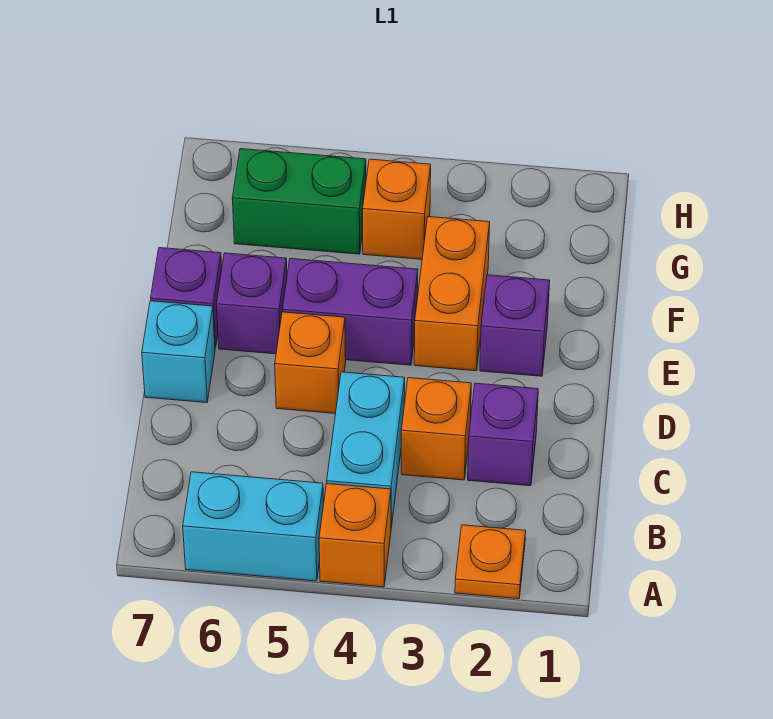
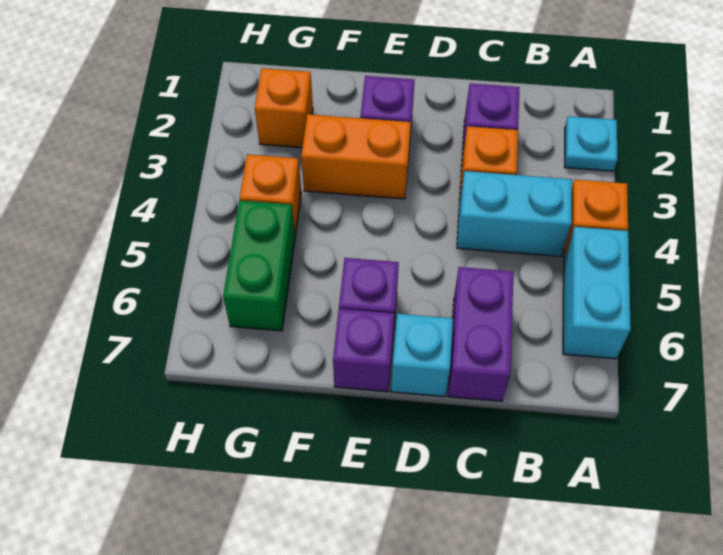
orange 1x1 plate [455,525,526,599] -> cyan 1x1 plate [565,116,617,171]
orange 1x1 brick [275,312,346,414] -> orange 1x1 brick moved to [255,68,313,148]
purple 1x2 brick [282,259,418,365] -> purple 1x2 brick moved to [448,267,514,401]

